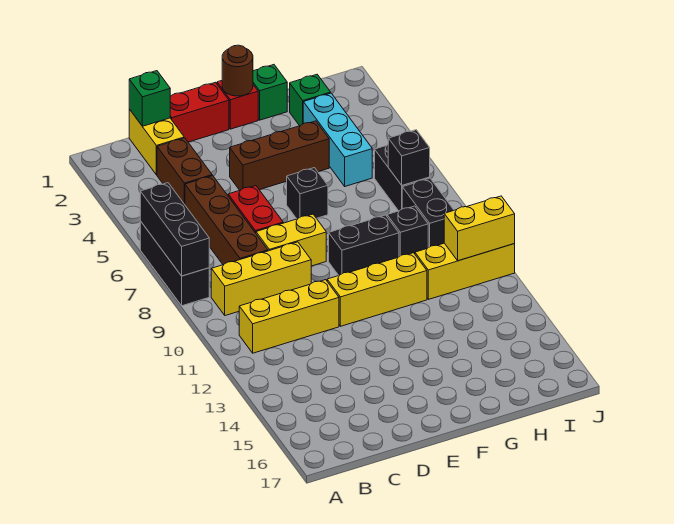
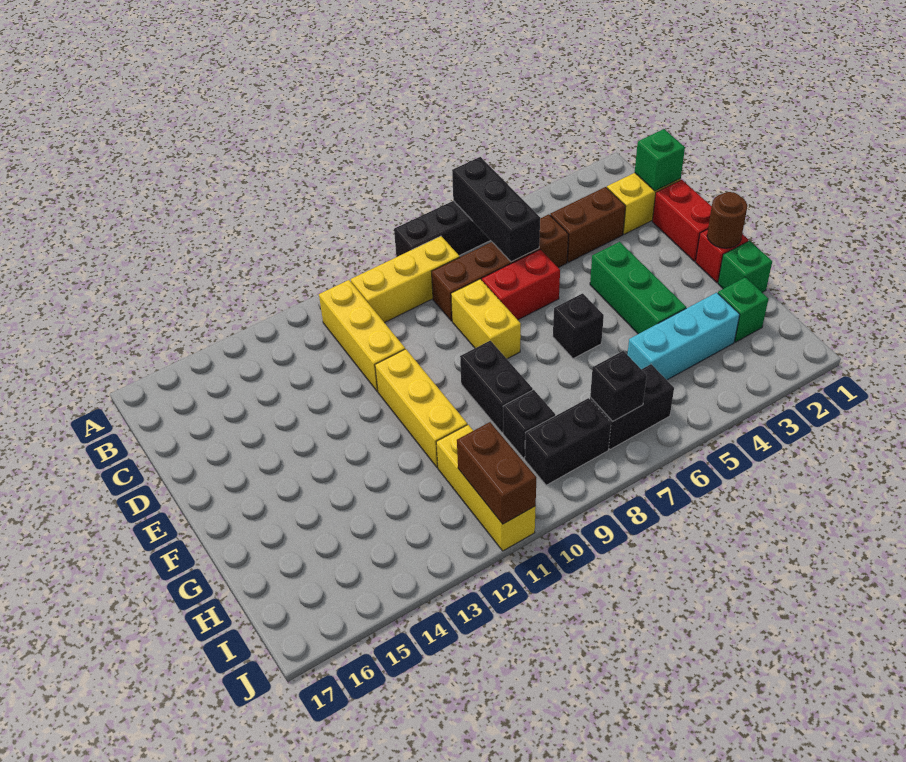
black 1x3 brick [140,183,209,276] -> black 1x3 brick turned to [452,157,541,262]
yellow 1x3 brick [211,242,311,316] -> yellow 1x3 brick turned to [351,236,460,323]
brown 1x3 brick [230,121,329,190] -> green 1x3 brick [590,242,686,334]
yellow 1x2 brick [444,196,515,261] -> brown 1x2 brick [457,422,536,524]

